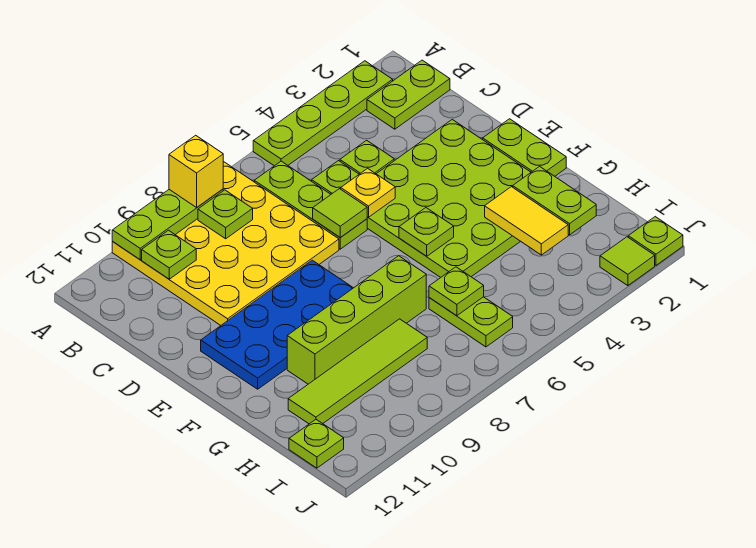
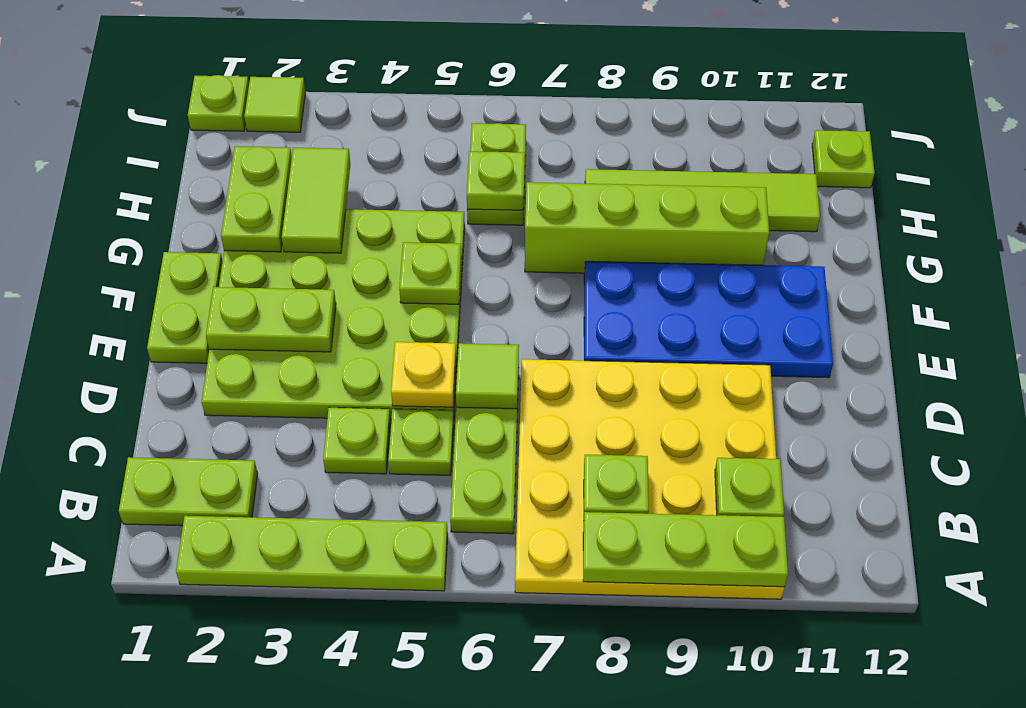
yellow 1x1 brick [169,135,223,207] -> none
none -> lime 1x2 plate [206,287,336,352]
yellow 1x2 tile [485,187,568,255] -> lime 1x2 tile [282,148,350,253]

